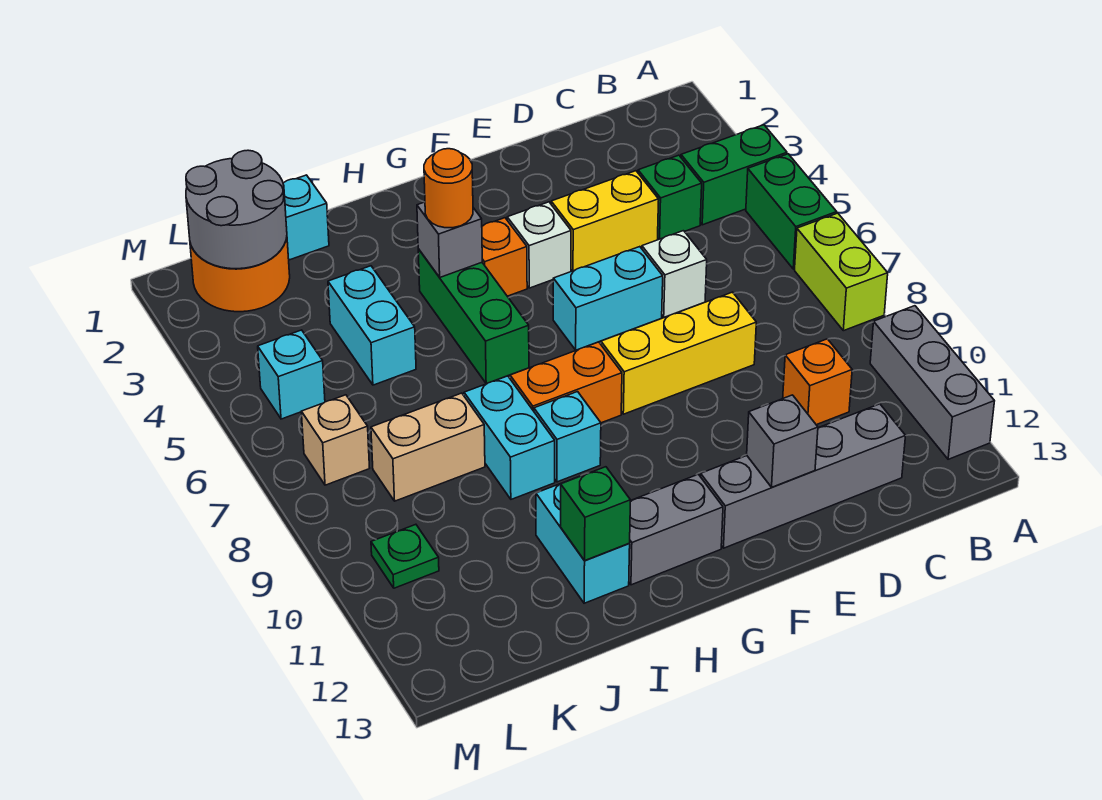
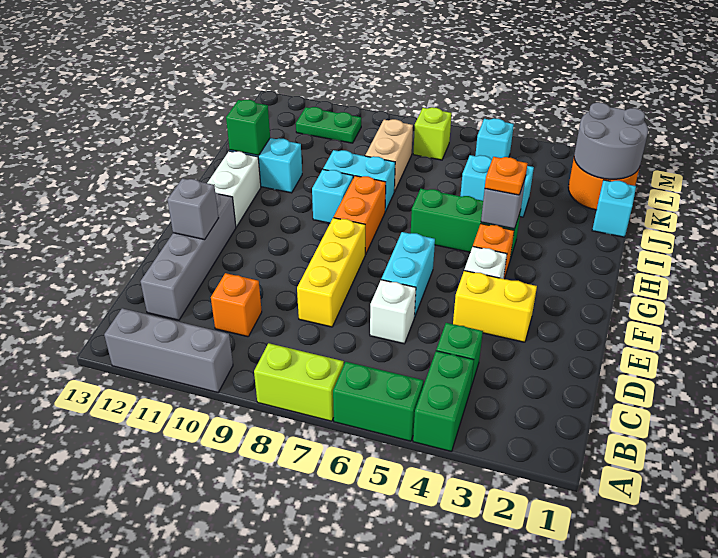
yellow 1x2 brick [551,171,659,271] -> yellow 1x2 brick turned to [453,271,537,342]
grey 1x2 brick [629,474,723,585] -> white 1x2 brick [207,151,261,227]
orange 1x1 round brick [424,149,473,228] -> orange 1x1 plate [485,157,528,195]
tan 1x1 brick [301,395,369,485] -> lime 1x1 brick [413,107,452,160]
green 1x1 plate [371,524,439,588] -> green 1x2 plate [296,107,361,143]

